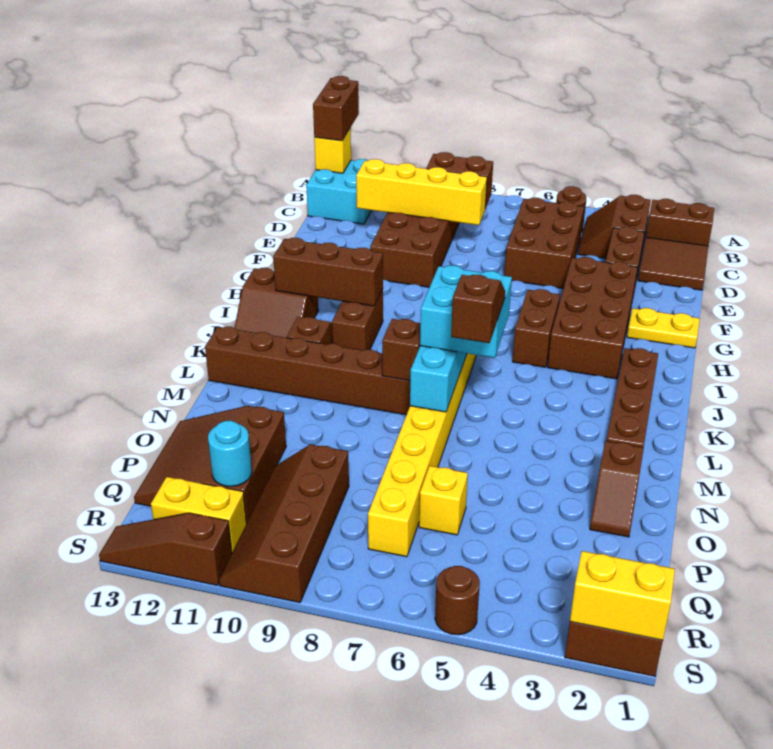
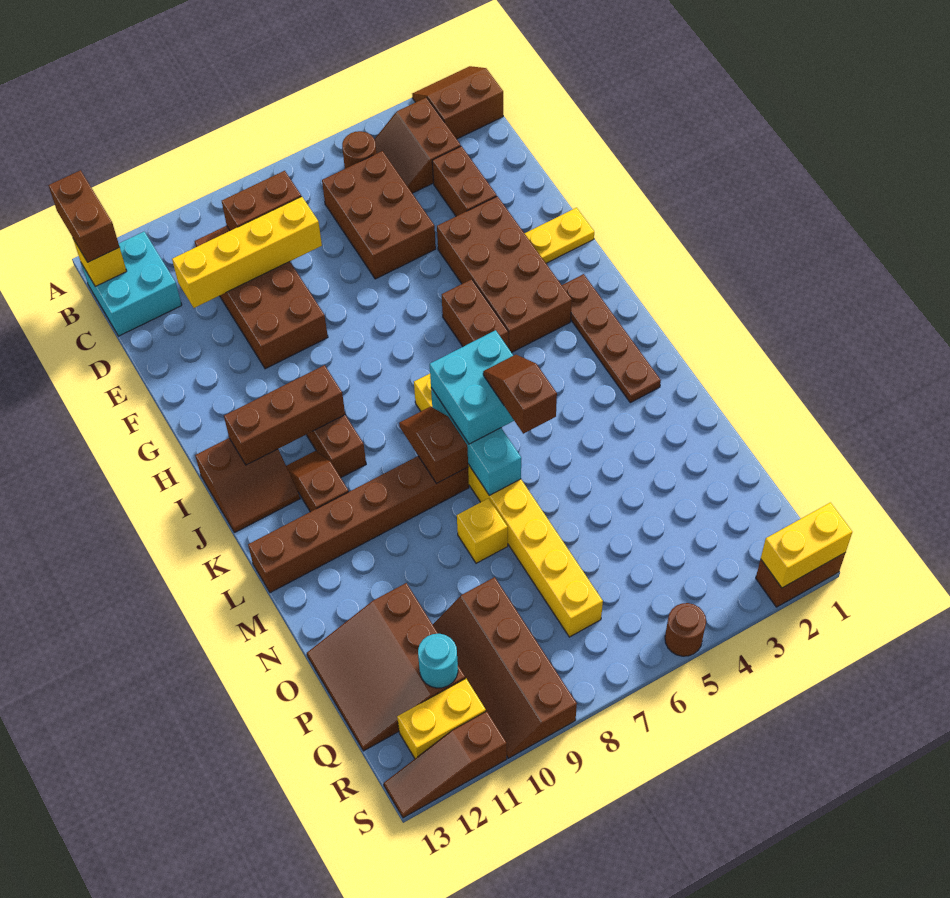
brown 2x2 tile [638,237,708,290] -> none
brown 1x2 slope [590,441,644,537] -> none
yellow 1x1 brick [419,466,468,535] -> yellow 1x1 brick moved to [457,498,508,563]

